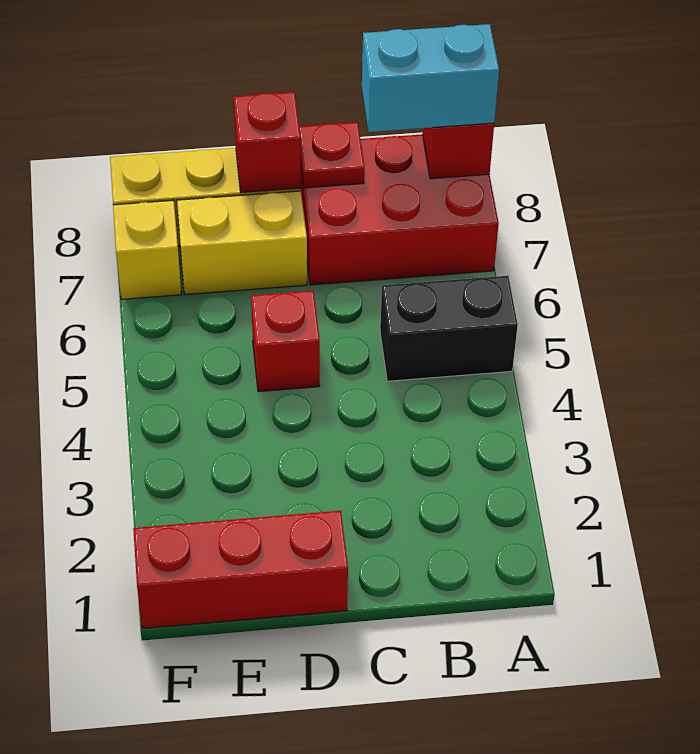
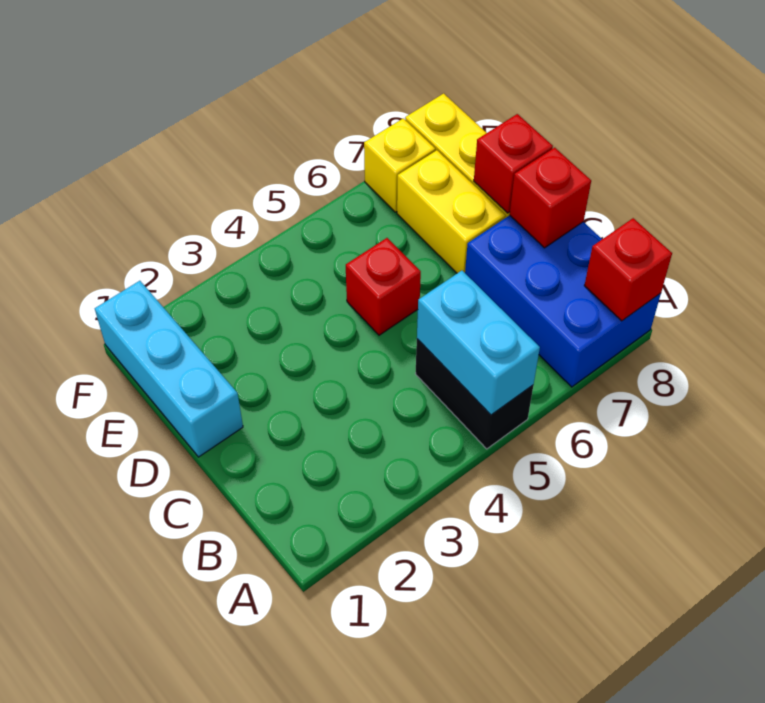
red 2x3 brick [301,134,499,285] -> blue 2x3 brick [465,215,661,387]
cyan 1x2 brick [362,24,499,132] -> cyan 1x2 brick moved to [417,271,540,415]
red 1x1 plate [299,122,364,188] -> red 1x1 brick [510,148,591,248]
red 1x3 brick [133,511,348,628] -> cyan 1x3 brick [95,281,243,457]

